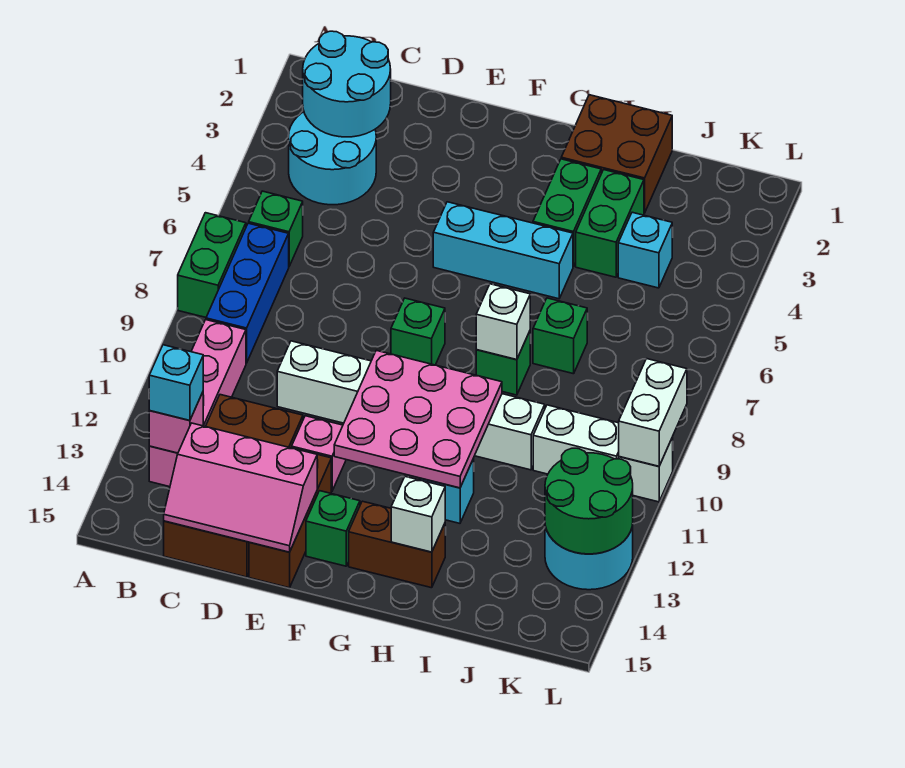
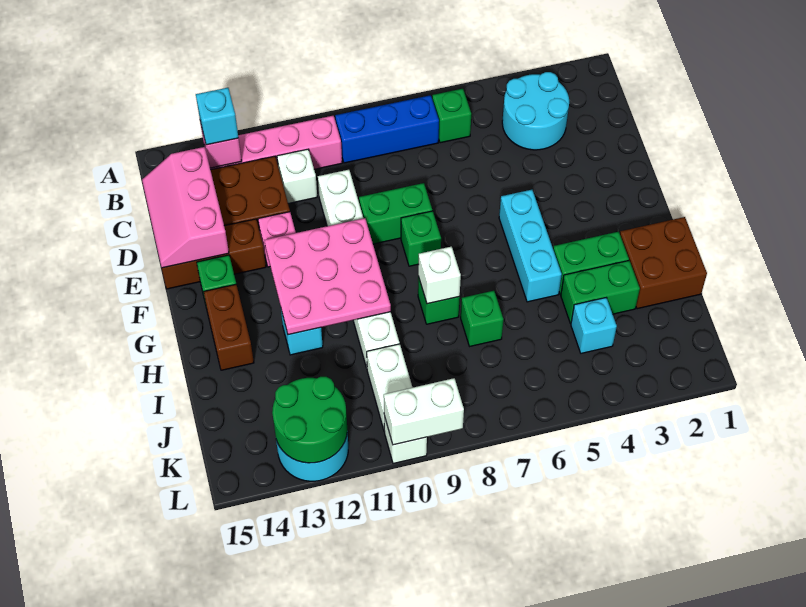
green 1x2 brick [178,213,246,317] -> green 1x2 brick moved to [359,183,432,244]
cyan 2x2 round brick [303,31,391,137] -> none
white 1x1 brick [391,477,445,552] -> white 1x1 brick moved to [277,149,317,204]

